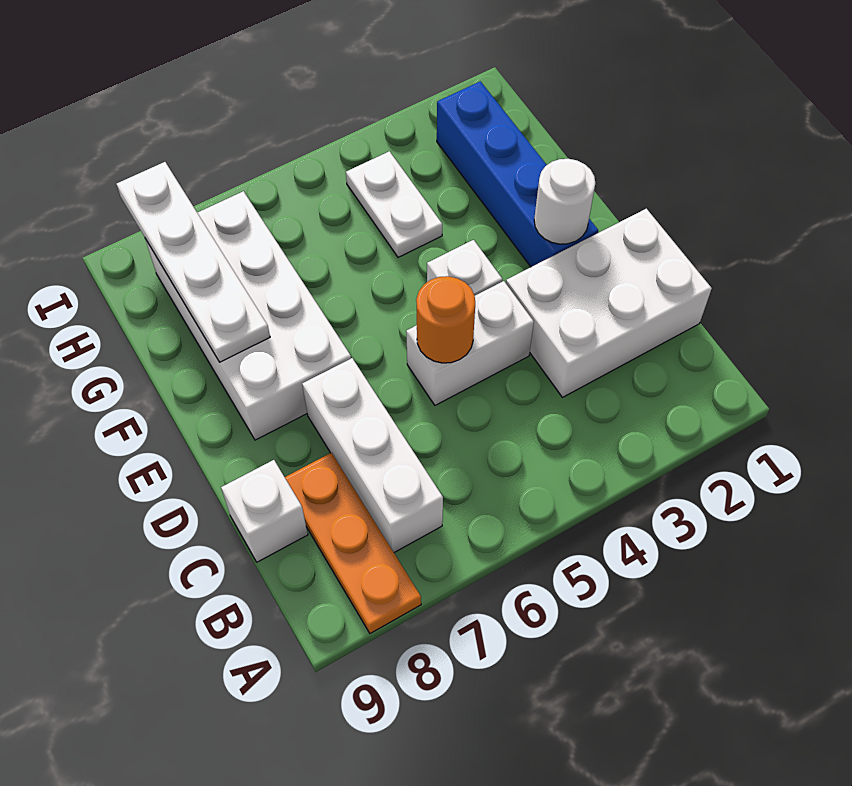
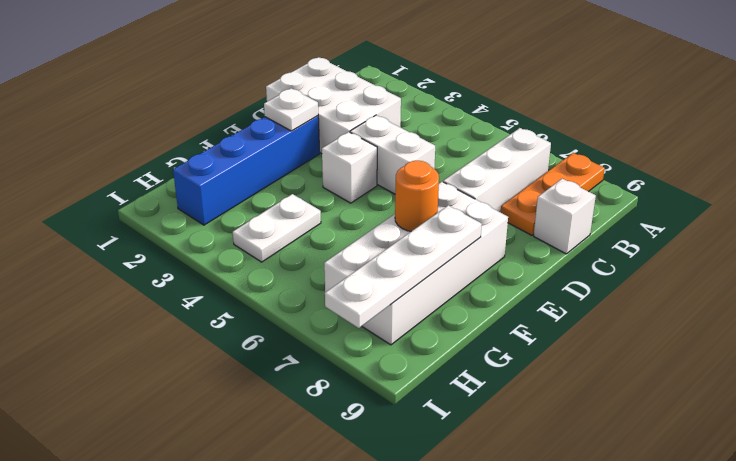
orange 1x1 round brick [416,276,475,363] -> orange 1x1 round brick moved to [395,161,439,231]
white 1x1 round brick [534,159,595,244] -> white 1x1 plate [264,88,318,131]

